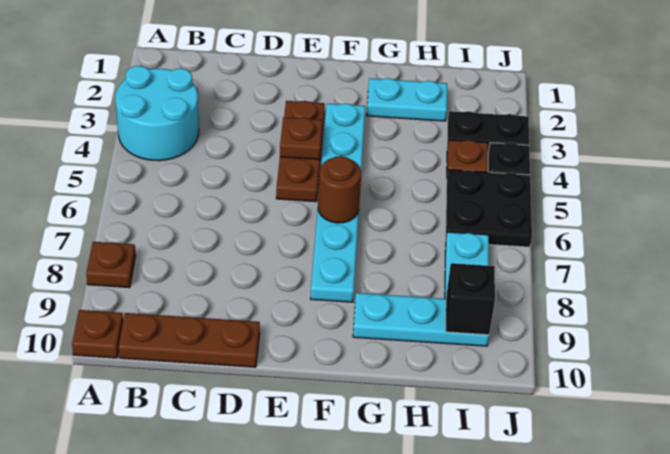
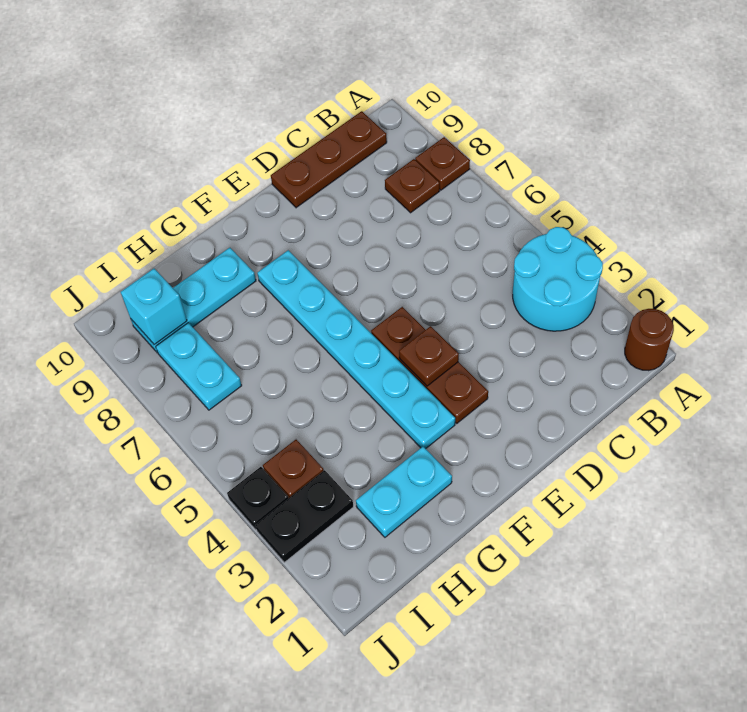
brown 1x1 plate [72,310,123,358] -> brown 1x1 plate moved to [385,159,440,213]
brown 1x1 round brick [318,156,361,223] -> brown 1x1 round brick moved to [625,309,674,371]
black 2x2 plate [446,170,532,247] -> none
black 1x1 brick [446,263,495,335] -> cyan 1x1 brick [121,269,187,345]

